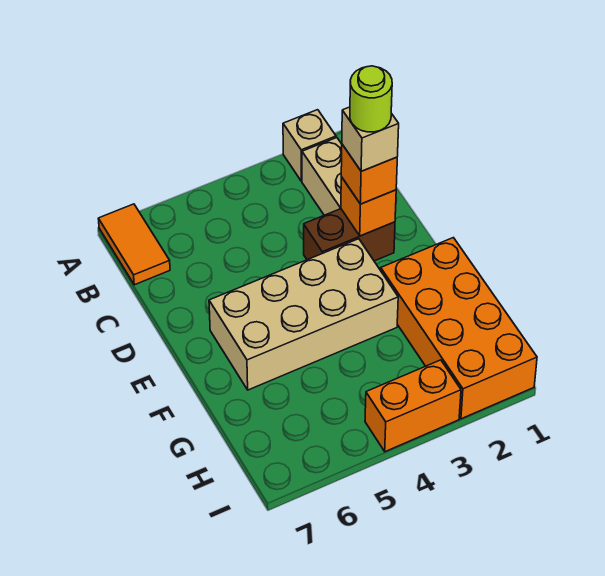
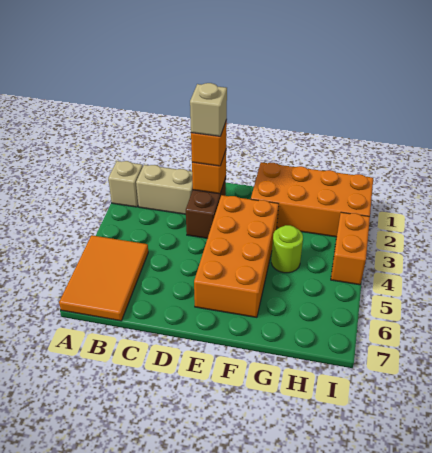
orange 1x2 tile [98,204,170,285] -> orange 2x3 tile [59,235,148,321]
lime 1x1 round brick [350,66,392,132] -> lime 1x1 round brick moved to [271,225,303,273]
tan 2x4 brick [209,239,398,390] -> orange 2x4 brick [194,195,279,317]

